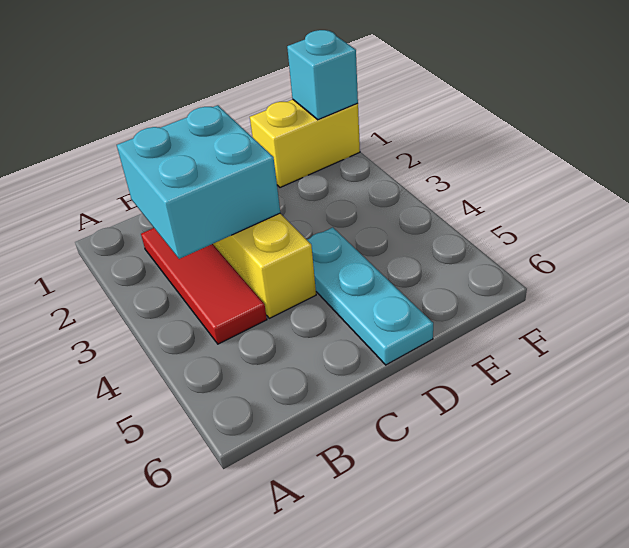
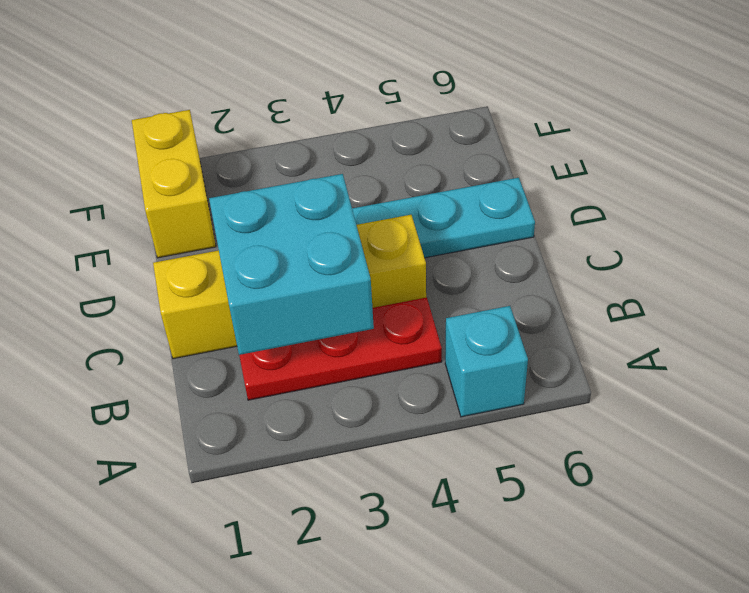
red 1x3 tile [141,228,267,344] -> red 1x3 plate [239,297,442,400]
cyan 1x1 brick [287,30,358,120] -> cyan 1x1 brick moved to [445,306,528,417]

